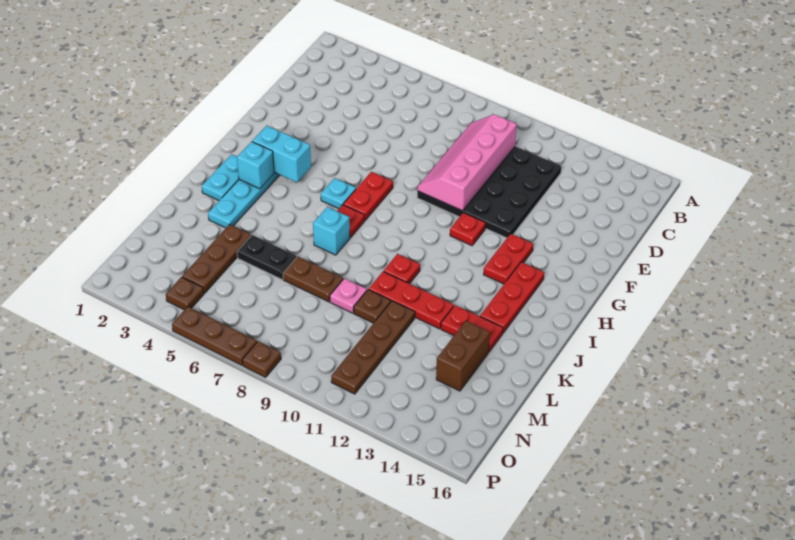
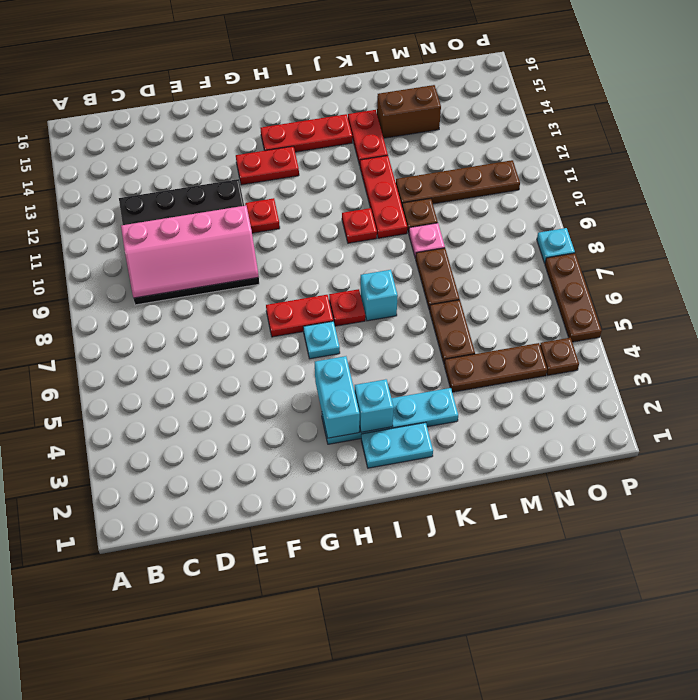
black 1x2 plate [237,235,297,279] -> brown 1x2 plate [430,300,475,364]
brown 1x1 plate [242,341,281,377] -> cyan 1x1 plate [537,228,575,263]

